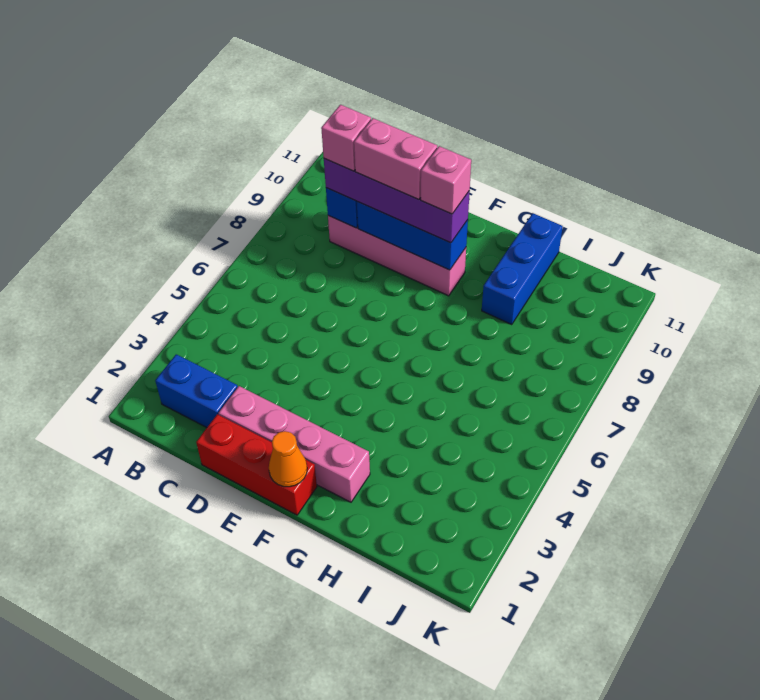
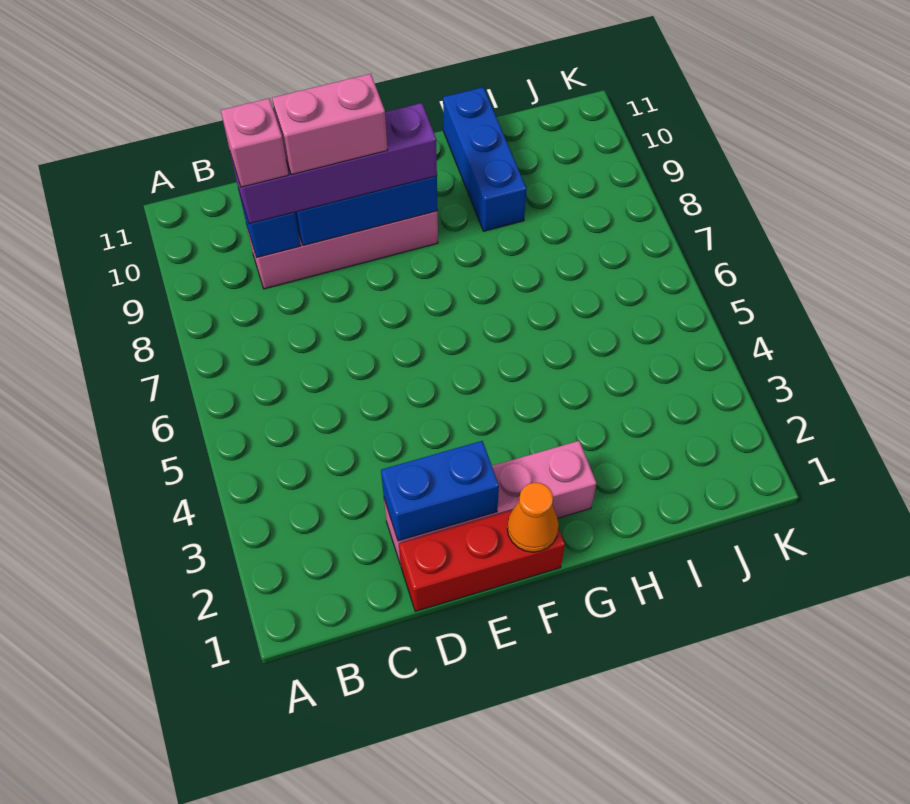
blue 1x2 brick [155,354,238,428] -> blue 1x2 brick moved to [381,441,499,541]
pink 1x1 brick [421,146,471,214] -> none

